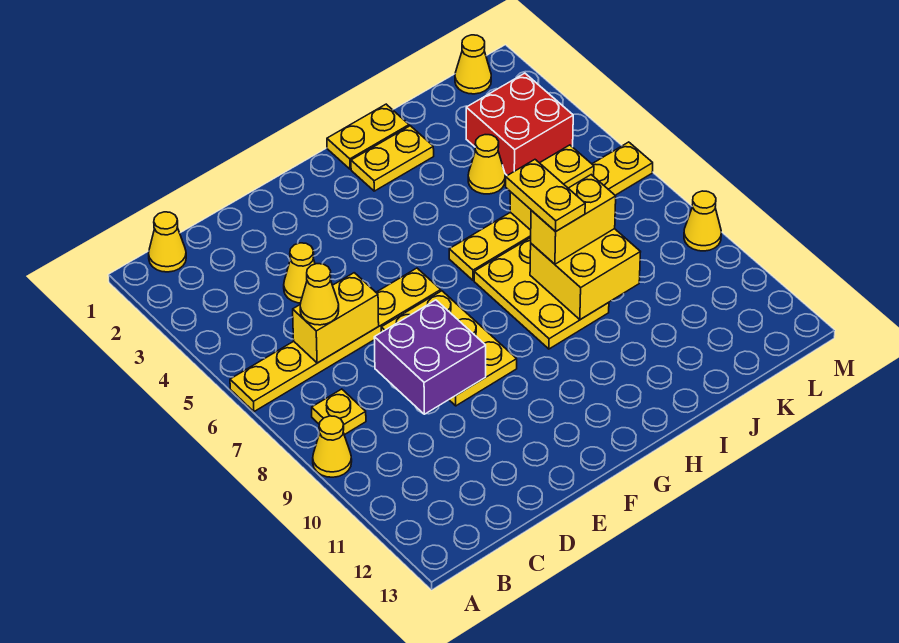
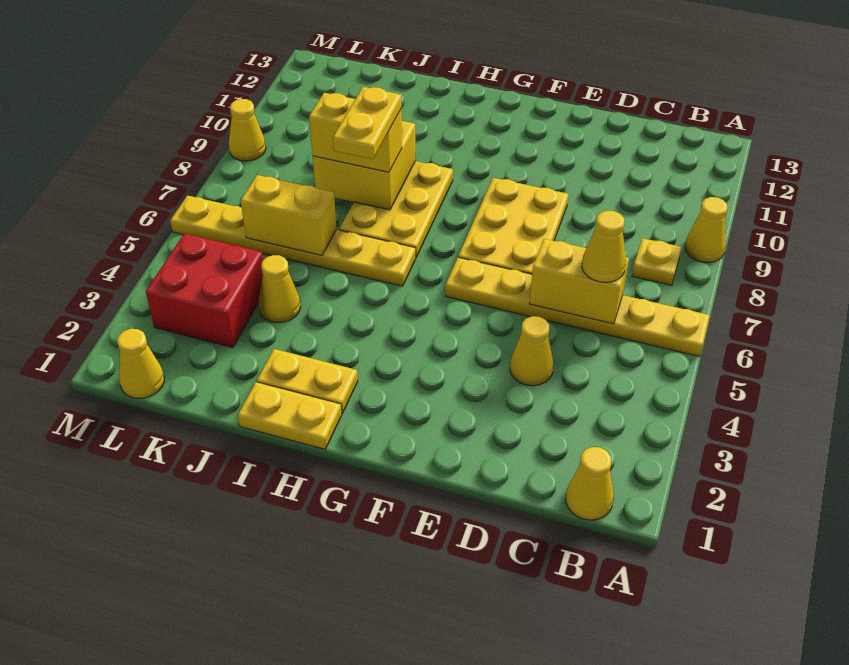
purple 2x2 brick [374,300,486,414] -> none

